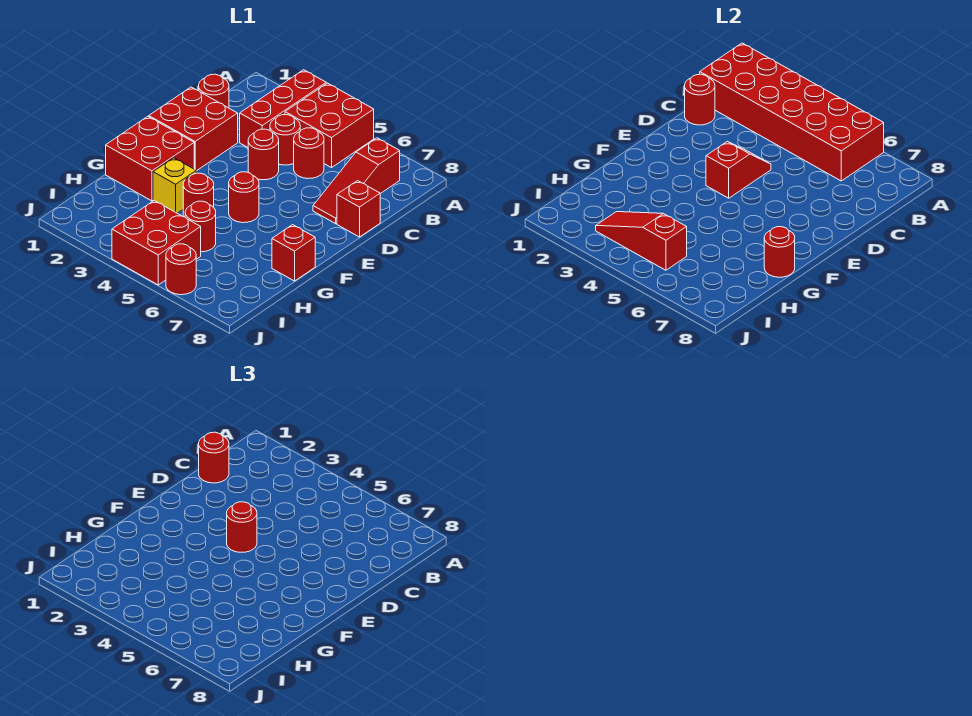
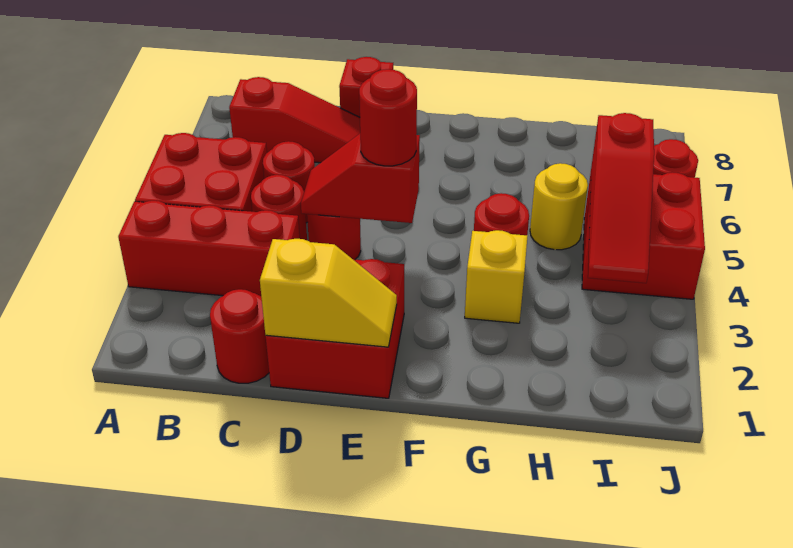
red 2x6 brick [700,43,884,181] -> none
red 1x1 round brick [685,74,715,125] -> none
red 1x1 round brick [199,432,229,483] -> none
none -> yellow 1x2 slope [260,239,397,347]
red 2x2 brick [106,116,194,201] -> none
red 1x1 round brick [229,172,259,223] -> none
red 1x1 brick [272,225,315,281] -> none
red 1x1 round brick [764,227,795,277] -> none
red 1x1 round brick [185,201,216,252] -> yellow 1x1 round brick [530,163,588,250]

